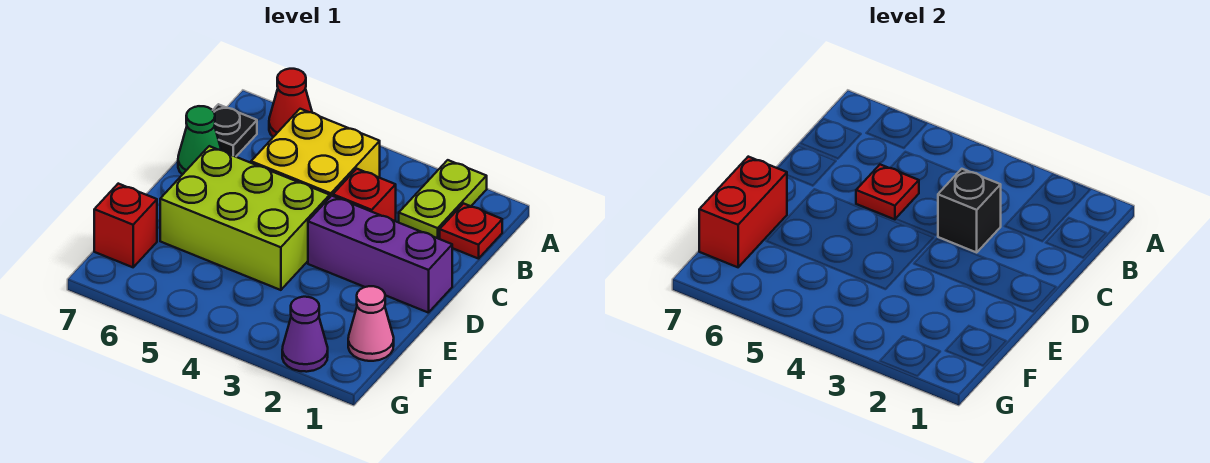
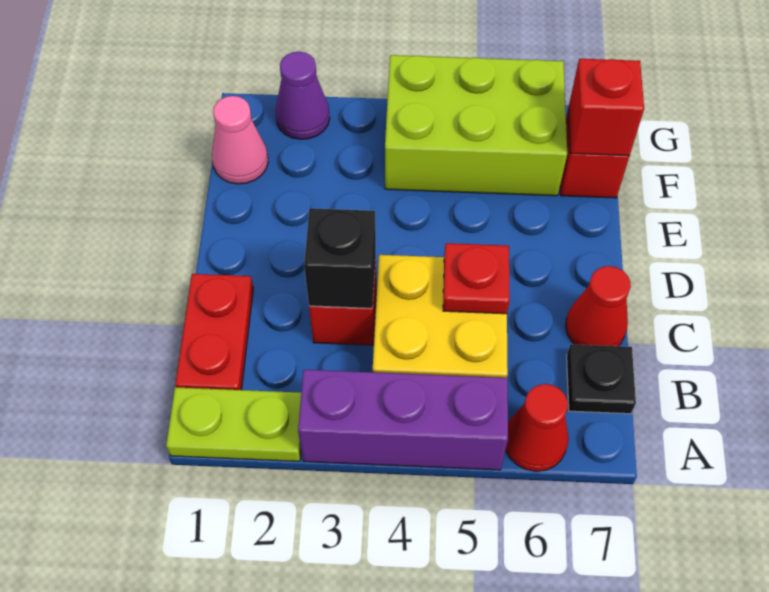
lime 1x2 plate [399,160,487,239] -> lime 1x2 plate turned to [166,387,301,461]
red 1x1 plate [440,204,502,259] -> red 1x2 plate [175,274,253,390]
green 1x1 cone [178,106,221,175] -> red 1x1 cone [566,266,631,346]
purple 1x3 brick [308,196,452,313] -> purple 1x3 brick moved to [298,370,508,470]
lime 2x3 brick [160,146,330,290] -> lime 2x3 brick moved to [385,55,567,196]
red 1x2 brick [699,157,787,267] -> red 1x1 brick [568,59,644,156]

